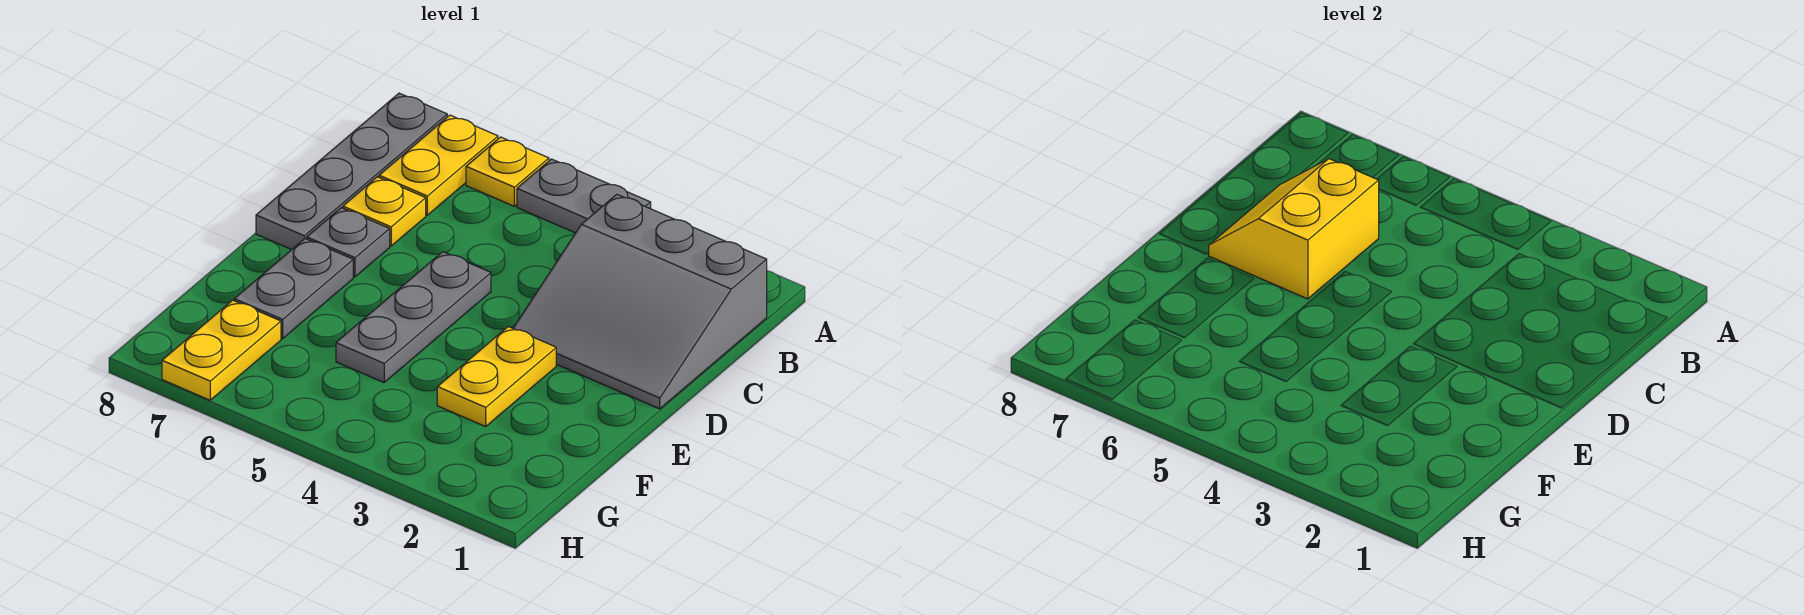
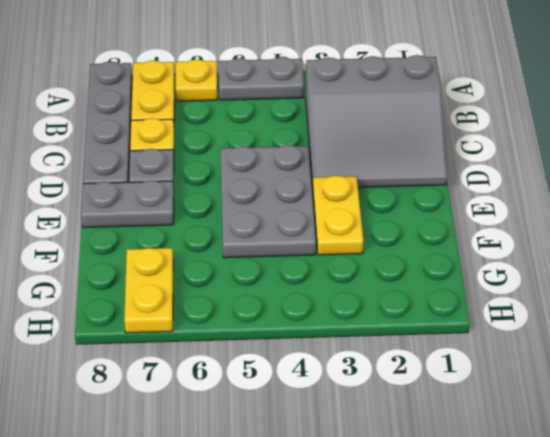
yellow 2x2 slope [1209,159,1379,299] -> none
grey 1x3 plate [336,252,491,382] -> grey 2x3 plate [220,145,316,258]
grey 1x2 plate [234,239,353,339] -> grey 1x2 plate turned to [81,180,174,228]

